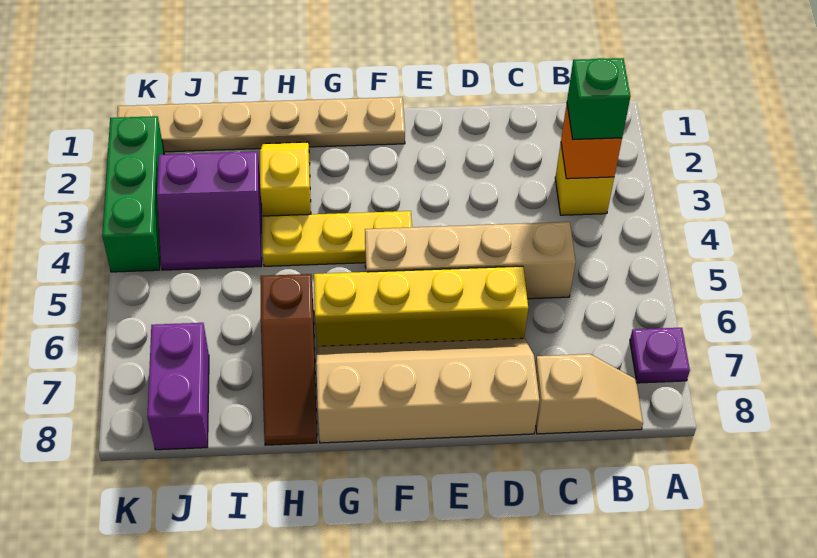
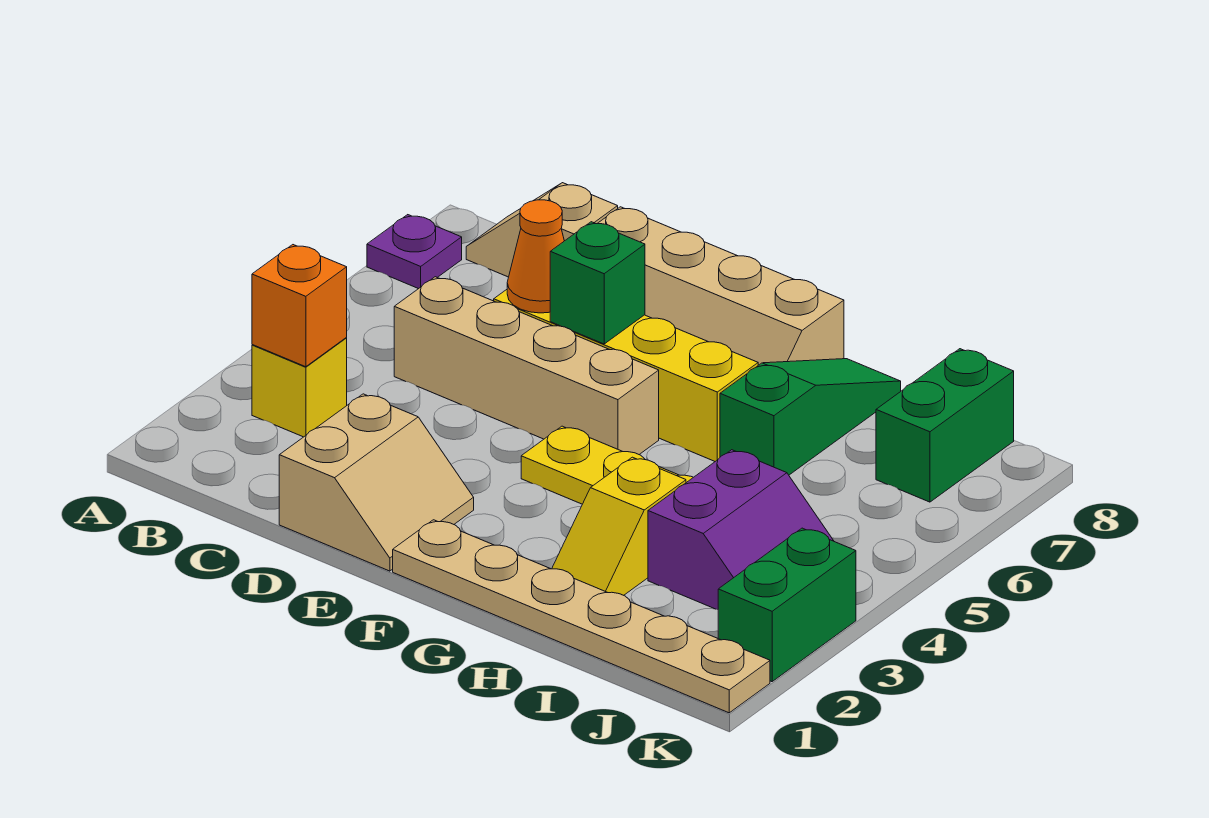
green 1x1 brick [567,58,630,139] -> green 1x1 brick moved to [550,222,645,344]
none -> tan 2x2 slope [279,394,474,571]
none -> orange 1x1 cone [507,200,564,313]
brown 1x3 slope [261,274,317,445] -> green 1x3 slope [720,359,901,475]
purple 2x2 slope [157,152,262,270] -> purple 2x2 slope turned to [648,450,834,610]
purple 1x2 brick [147,323,209,450] -> green 1x2 brick [876,349,1014,502]
green 1x3 brick [102,116,164,272] -> green 1x2 brick [718,528,856,682]

